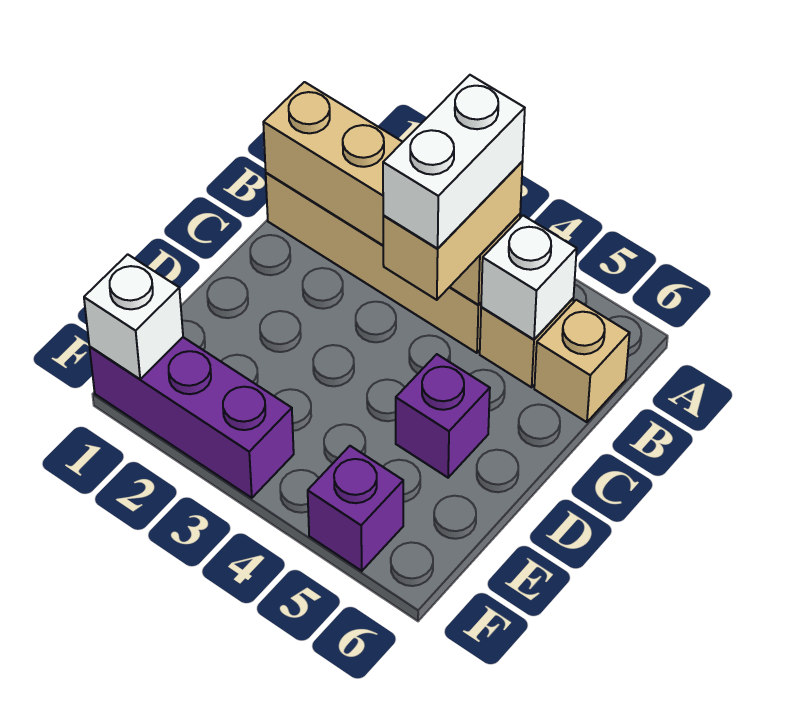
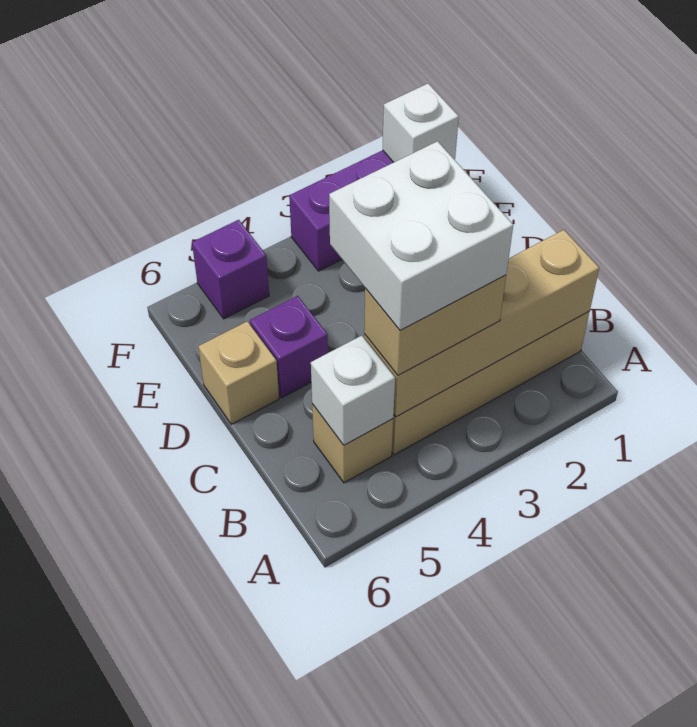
tan 1x2 brick [383,162,522,300] -> tan 1x2 brick turned to [364,275,506,375]
white 1x2 brick [383,75,525,249] -> white 2x2 brick [329,141,513,330]
tan 1x1 brick [534,300,630,422] -> tan 1x1 brick moved to [198,321,279,424]

